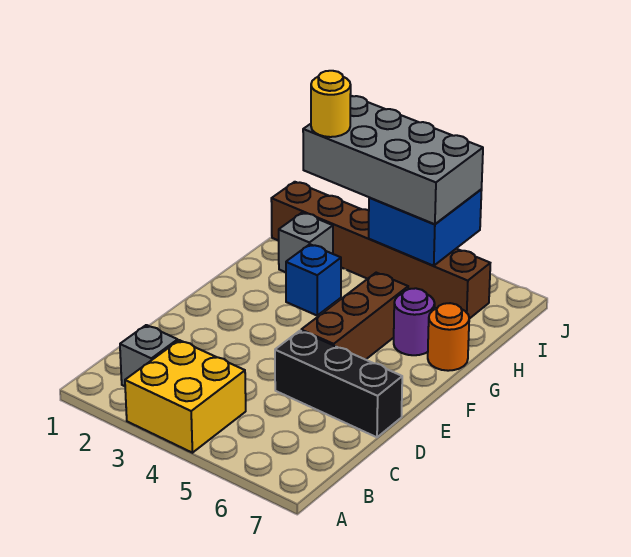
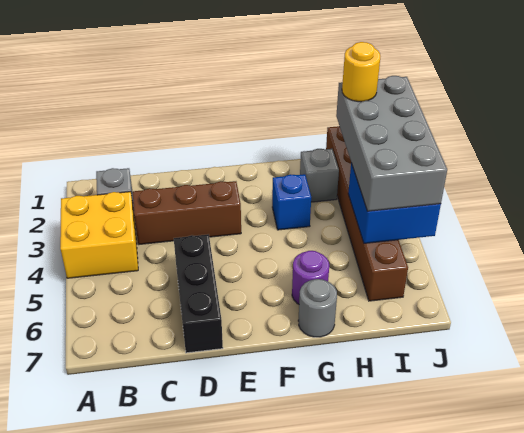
brown 1x3 brick [301,273,408,360] -> brown 1x3 brick moved to [133,181,241,244]
orange 1x1 round brick [428,303,469,371] -> grey 1x1 round brick [298,279,337,337]

